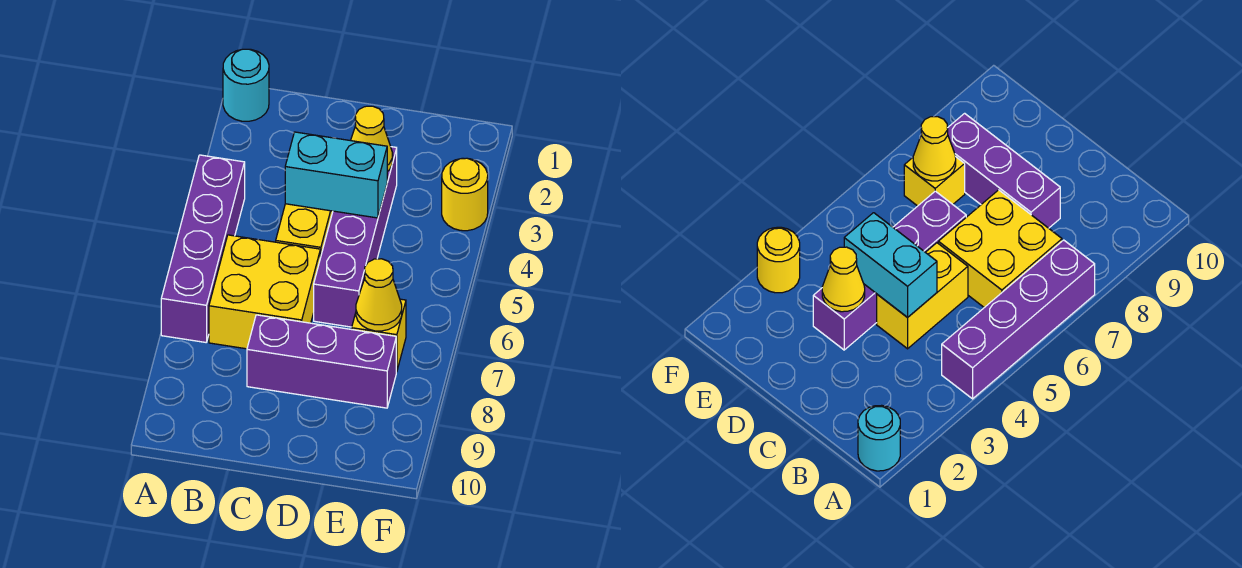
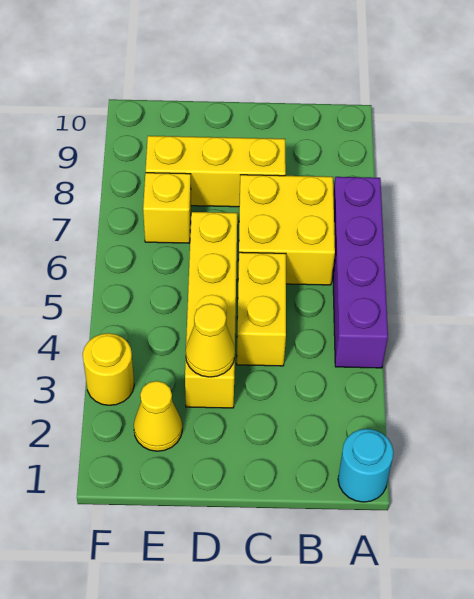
cyan 1x2 brick [285,132,387,218] -> none
purple 1x3 brick [247,315,396,408] -> yellow 1x3 brick [146,136,286,207]
purple 1x4 brick [314,147,397,327] -> yellow 1x4 brick [185,212,237,408]
yellow 1x1 cone [356,259,402,331] -> yellow 1x1 cone moved to [134,381,182,451]

